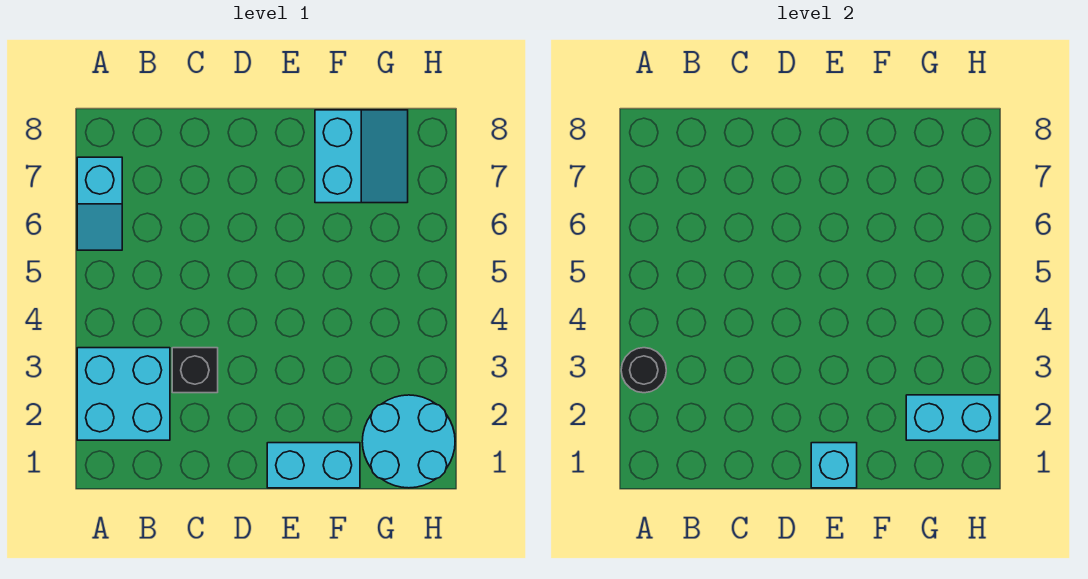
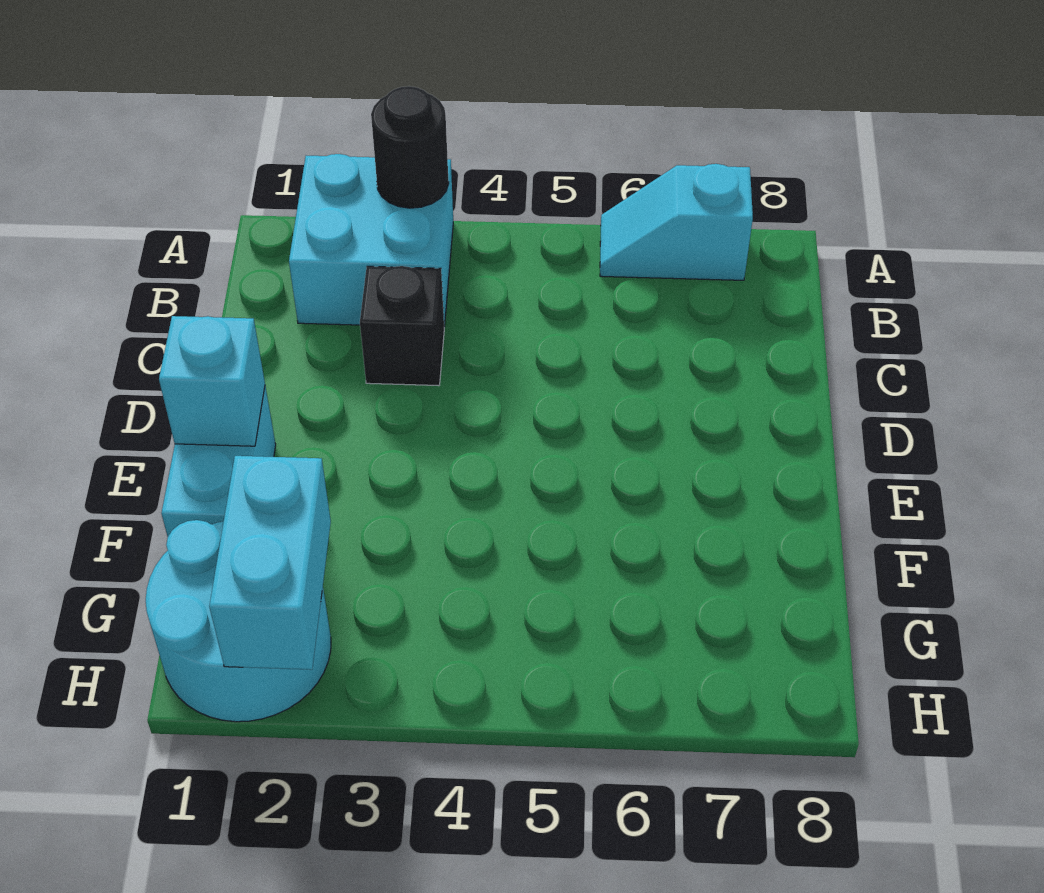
cyan 2x2 slope [315,110,408,203] -> none

